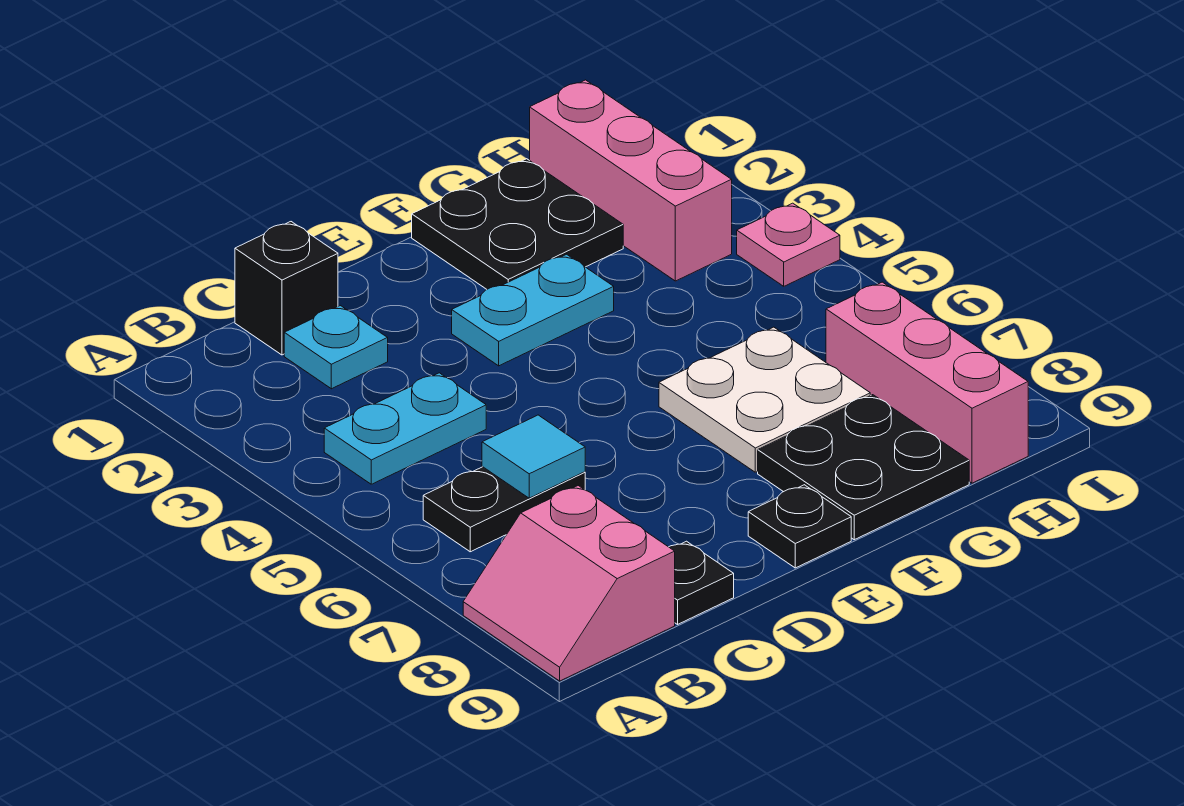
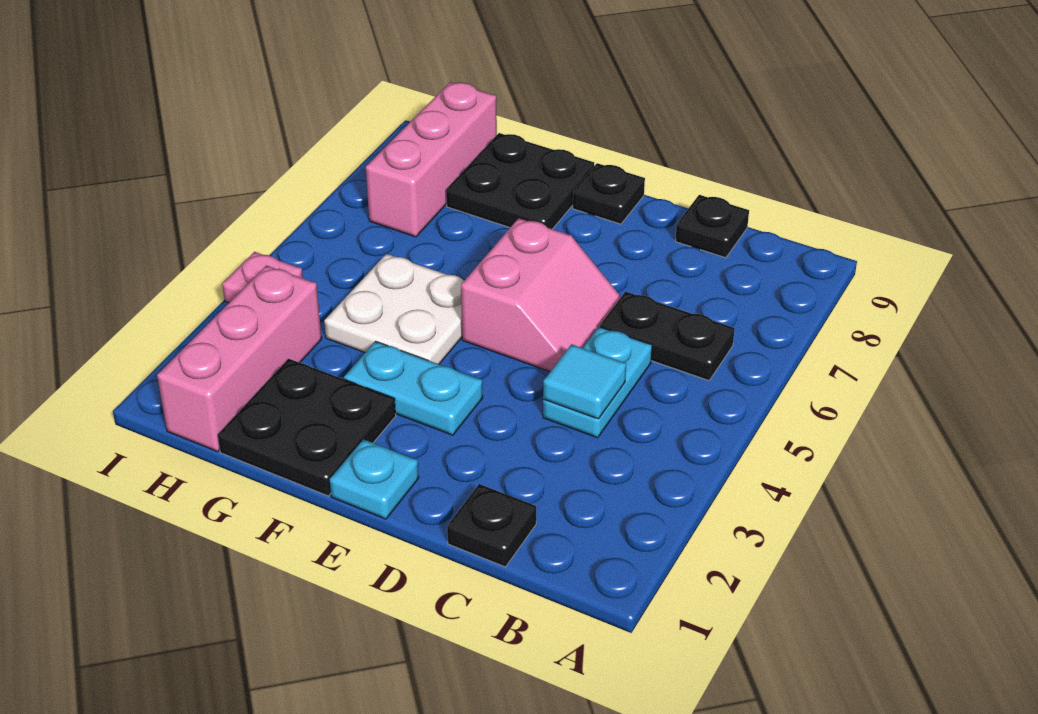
pink 2x2 slope [463,486,675,681] -> pink 2x2 slope moved to [461,218,621,372]
cyan 1x2 plate [324,373,486,484] -> cyan 1x2 plate turned to [543,327,652,438]
black 1x1 brick [235,222,338,355] -> black 1x1 plate [447,484,536,567]
cyan 1x1 plate [284,306,388,389] -> cyan 1x1 plate moved to [330,439,419,519]
cyan 1x1 tile [482,415,585,498] -> cyan 1x1 tile moved to [543,344,626,419]
white 2x2 plate [659,327,870,472] -> white 2x2 plate moved to [324,254,464,364]

